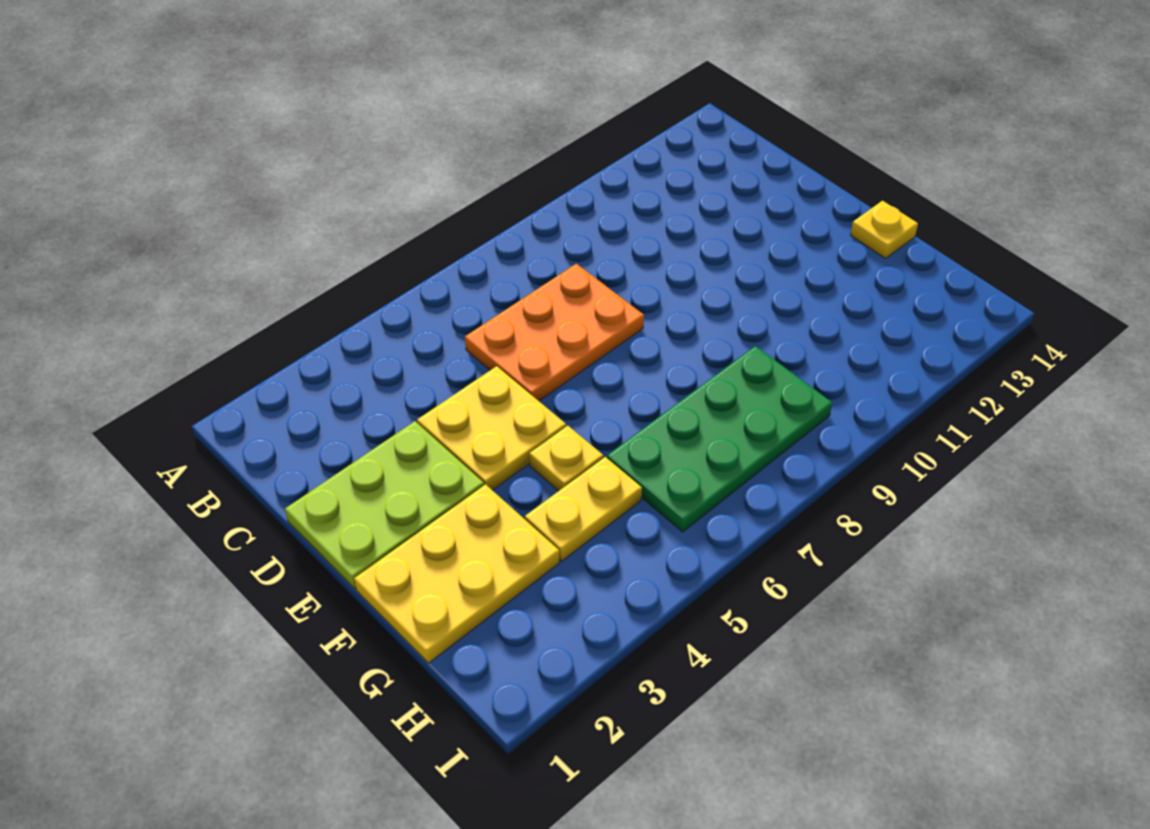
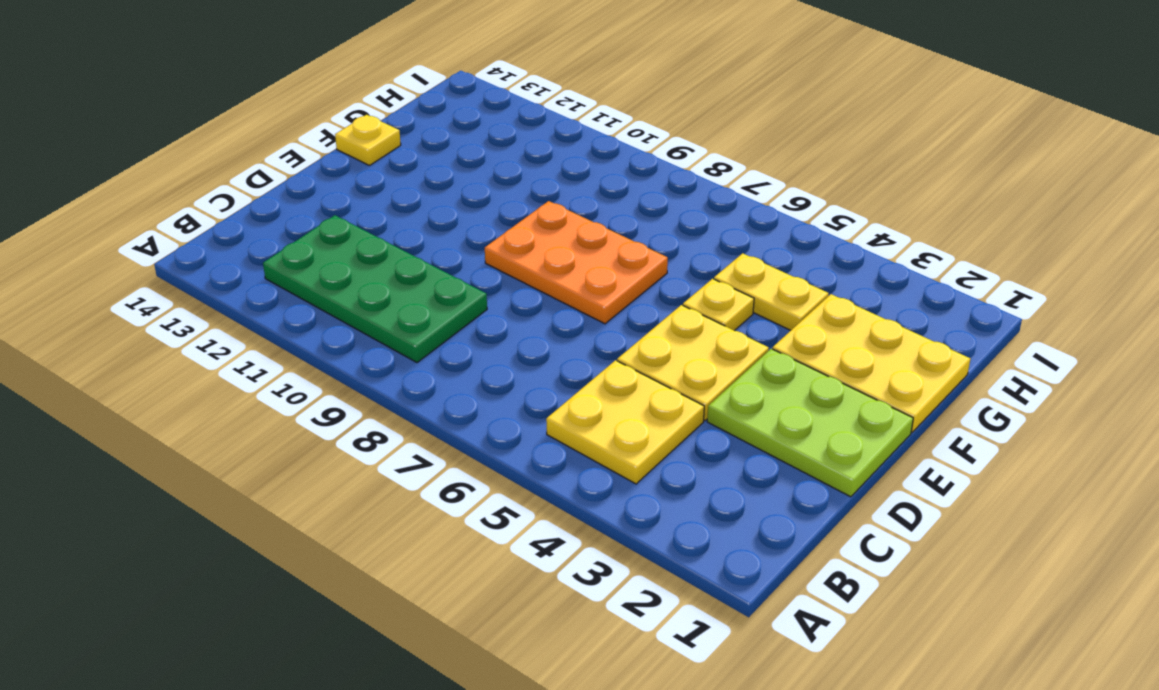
none -> yellow 2x2 plate [546,360,704,484]
orange 2x3 plate [465,264,644,401] -> orange 2x3 plate moved to [485,201,668,324]
green 2x4 plate [607,346,832,532] -> green 2x4 plate moved to [263,215,487,363]

